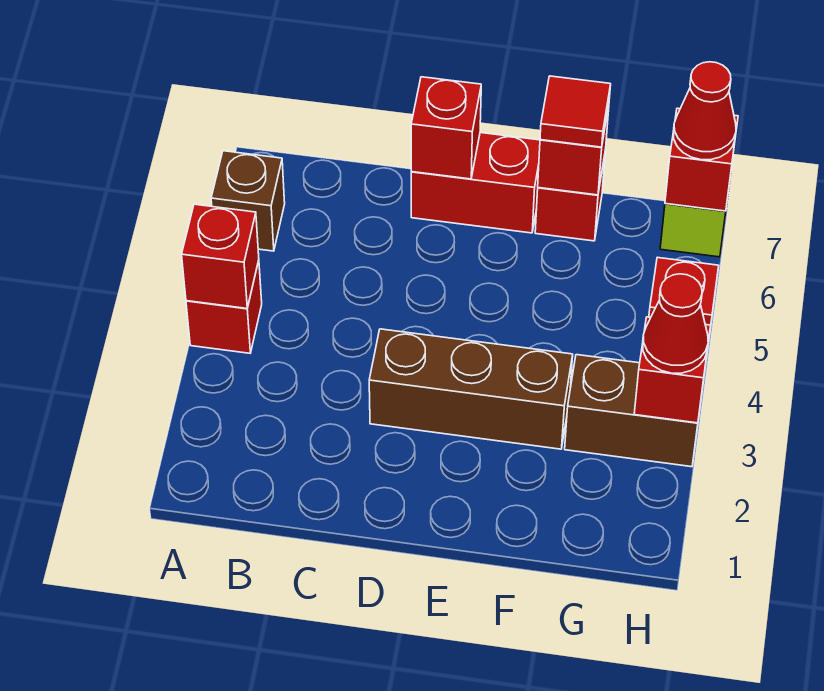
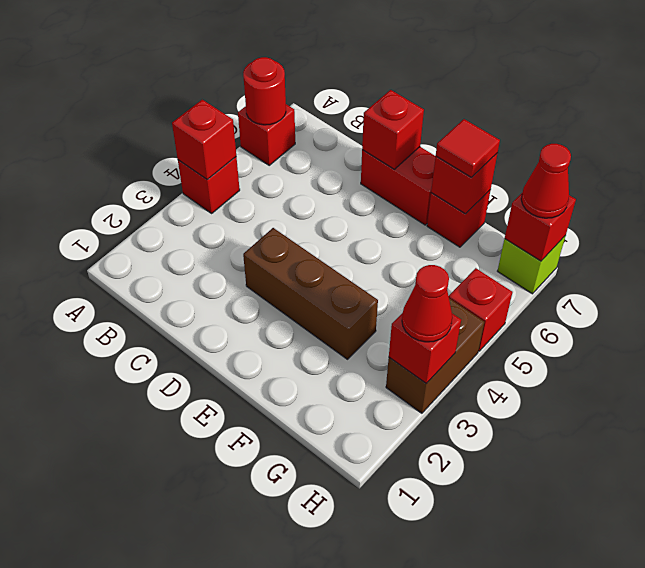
brown 1x1 brick [211,151,285,251] -> red 1x1 brick [238,104,295,165]
none -> red 1x1 round brick [243,57,286,125]
brown 1x2 brick [565,355,700,467] -> brown 1x2 brick turned to [386,298,484,413]

